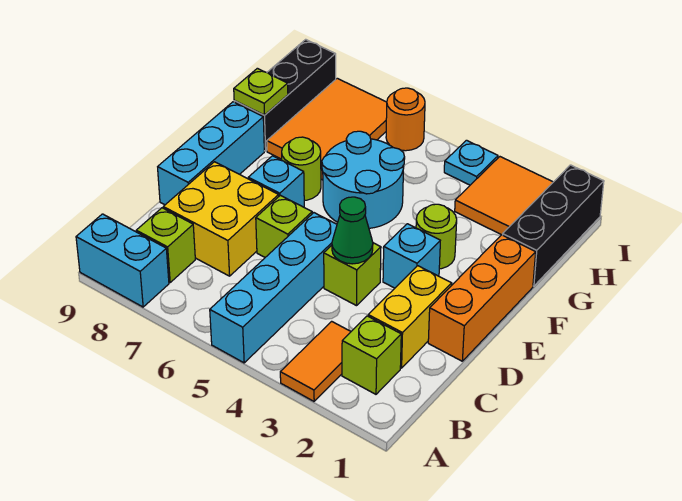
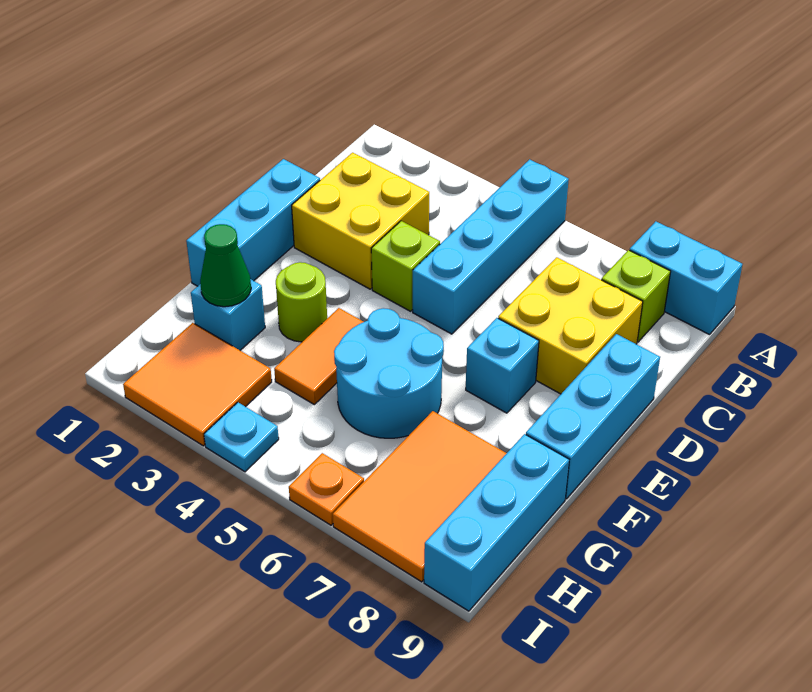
orange 1x2 tile [280,321,351,401] -> orange 1x2 tile moved to [274,308,363,404]
lime 1x1 brick [342,316,401,394] -> none
yellow 1x2 brick [368,266,452,368] -> yellow 2x2 brick [292,153,429,289]
orange 1x3 brick [428,235,536,361] -> cyan 1x3 brick [186,159,320,286]
green 1x1 cone [332,197,373,264] -> green 1x1 cone moved to [200,224,251,307]
lime 1x1 brick [256,195,312,257] -> none
cyan 1x1 brick [383,224,440,288] -> cyan 1x1 brick moved to [191,279,265,350]
lime 1x1 round brick [282,137,321,200] -> none
black 1x3 brick [503,165,604,286] -> none
black 1x3 brick [234,39,336,151] -> cyan 1x3 brick [424,434,569,611]
lime 1x1 plate [234,68,288,115] -> none
orange 1x1 round brick [386,88,425,151] -> orange 1x1 plate [289,453,364,525]

